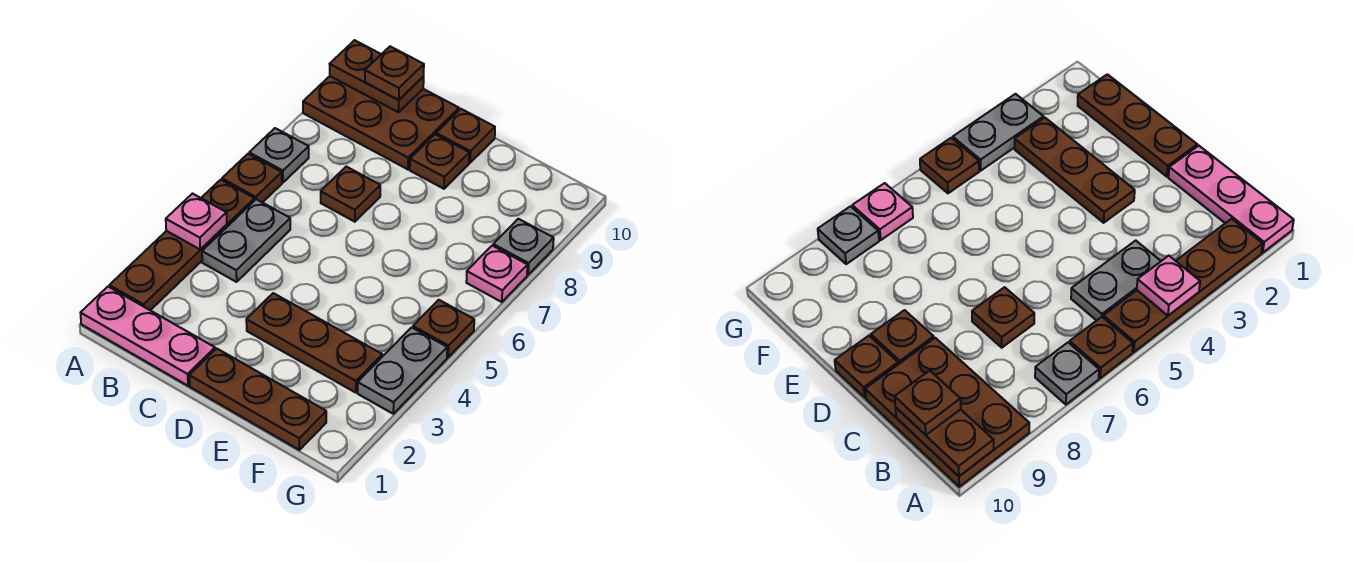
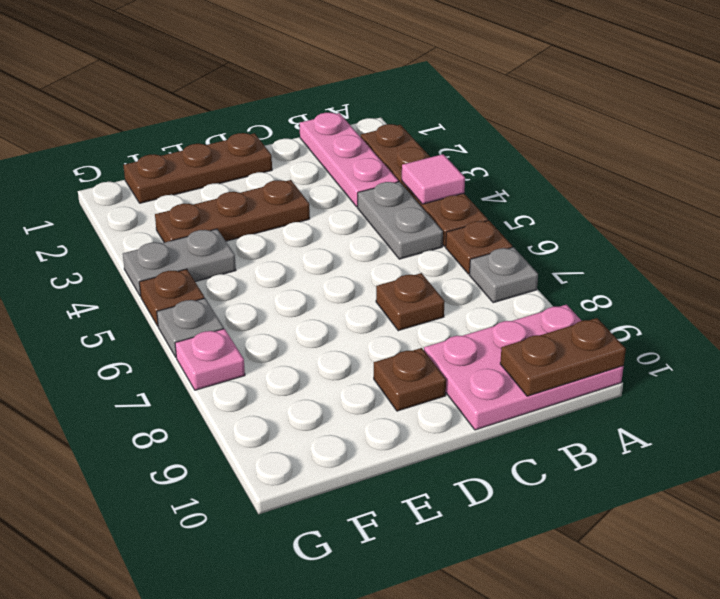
pink 1x3 plate [80,287,215,386] -> pink 1x3 plate turned to [300,113,398,207]
pink 1x1 plate [166,194,227,250] -> pink 1x1 tile [402,154,465,204]
brown 2x3 plate [303,76,459,169] -> pink 2x3 plate [424,305,624,430]
brown 1x1 plate [365,46,424,100] -> none
brown 1x1 plate [436,109,495,163] -> none
grey 1x2 plate [358,327,447,414] -> grey 1x2 plate turned to [123,229,236,296]
grey 1x1 plate [493,219,554,275] -> grey 1x1 plate moved to [157,298,224,357]

